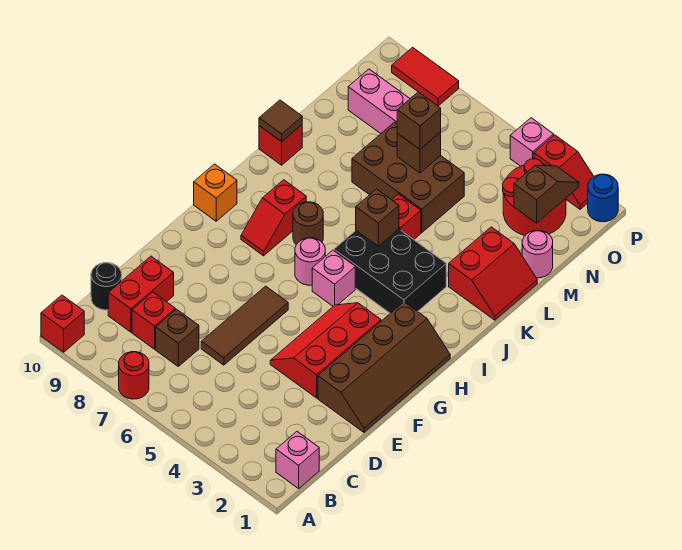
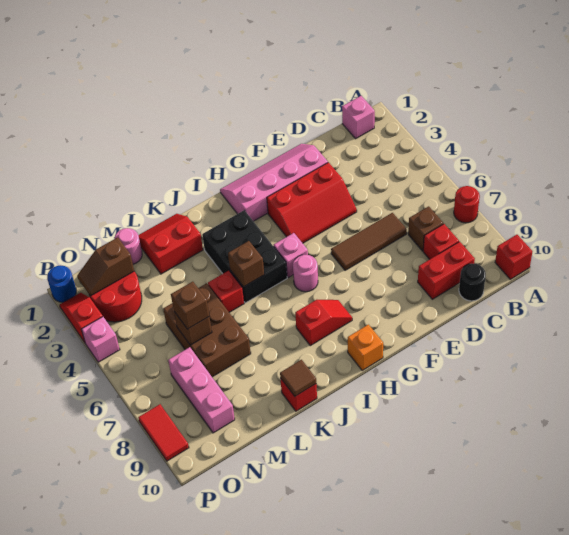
brown 2x4 slope [318,302,450,432] -> pink 2x4 slope [220,144,328,221]
brown 1x1 round brick [293,202,323,245] -> none

